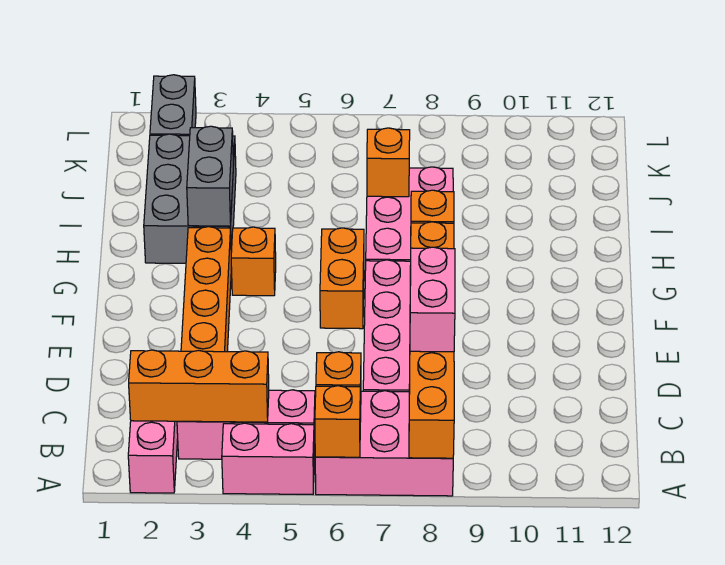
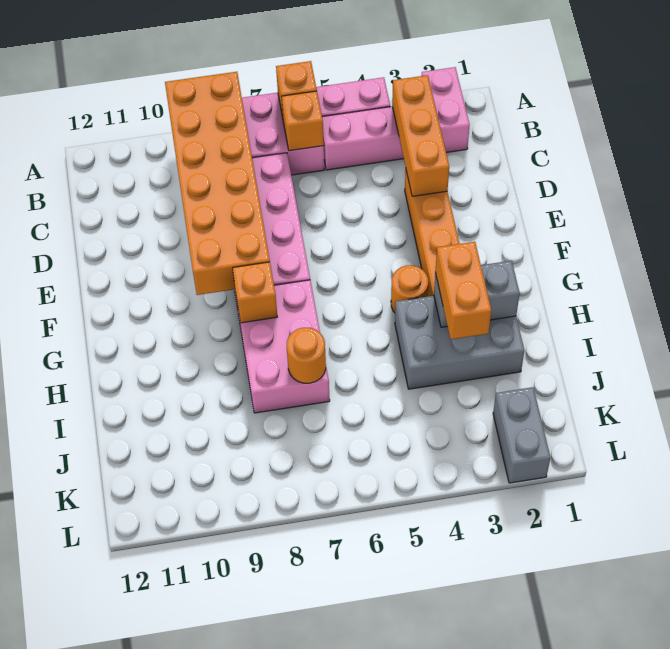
orange 1x6 brick [409,222,454,458] -> orange 2x6 brick [165,72,270,295]
orange 1x3 brick [129,350,269,422] -> orange 1x3 brick turned to [392,75,449,196]
pink 1x2 brick [410,247,455,352] -> none
orange 1x2 brick [320,228,364,329] -> orange 1x2 brick moved to [435,242,491,339]
orange 1x1 brick [231,227,276,296] -> orange 1x1 round brick [391,265,428,313]
grey 2x3 brick [144,134,236,263] -> grey 2x3 brick turned to [395,296,524,389]
grey 1x2 brick [187,126,233,226] -> grey 1x2 brick turned to [434,261,520,327]
orange 1x1 brick [367,128,410,197] -> orange 1x1 round brick [287,328,326,383]

